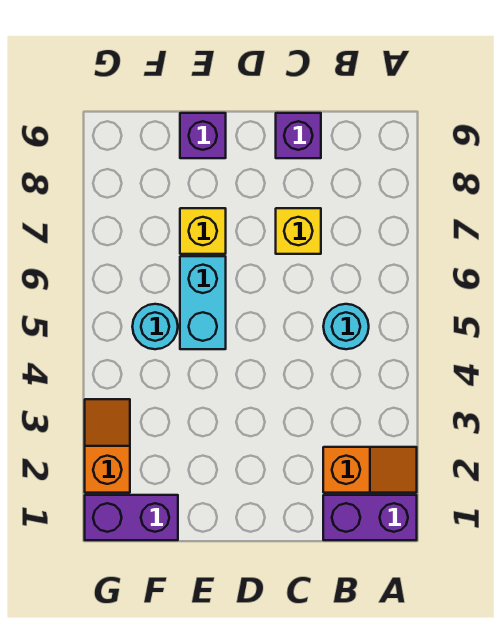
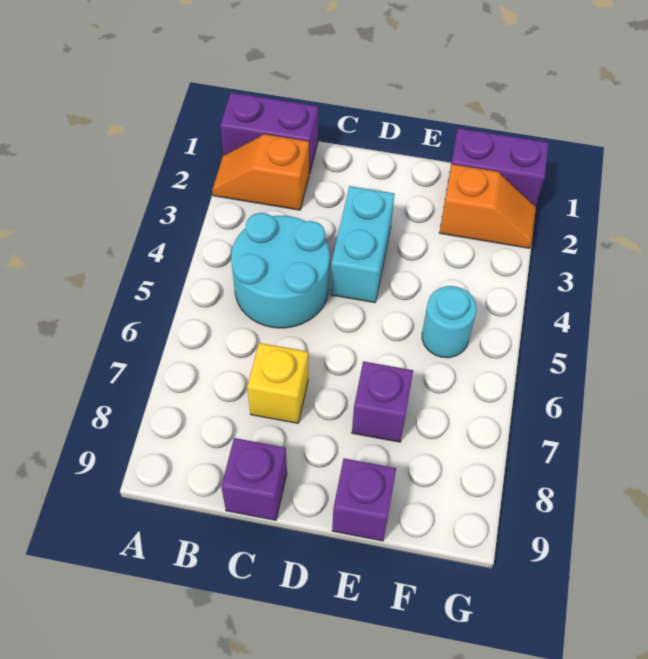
cyan 1x1 round brick [323,304,369,349] -> cyan 2x2 round brick [231,213,330,328]
cyan 1x2 brick [180,256,226,349] -> cyan 1x2 brick moved to [330,186,394,303]
yellow 1x1 brick [180,208,226,254] -> purple 1x1 brick [352,361,413,442]
orange 1x2 slope [85,399,130,493] -> orange 1x2 slope turned to [439,164,536,248]

